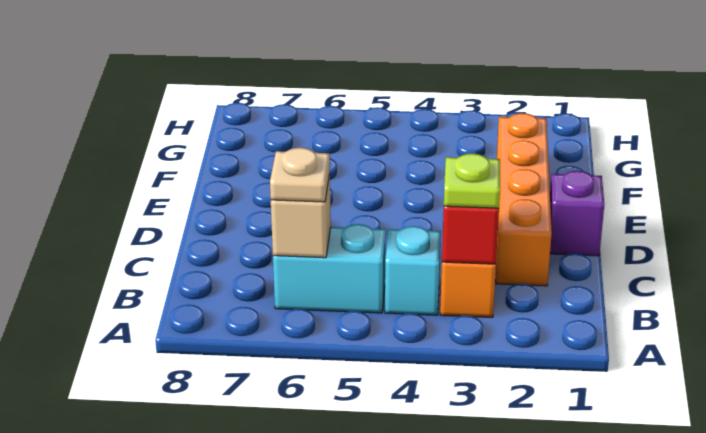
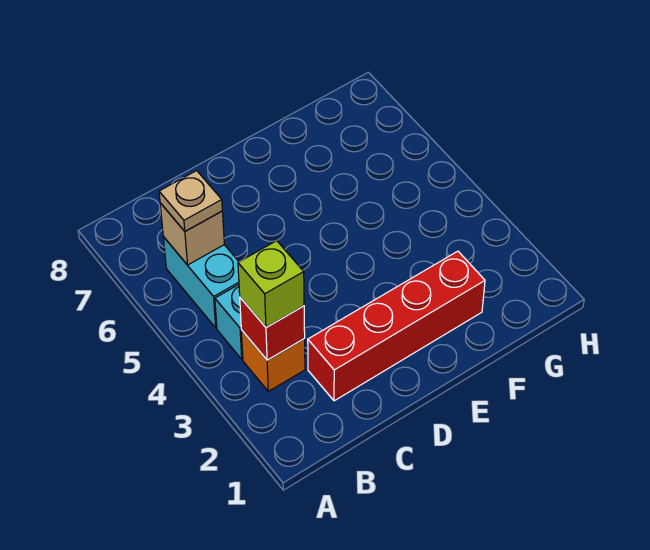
lime 1x1 plate [444,154,500,208] -> lime 1x1 brick [238,241,304,327]
orange 1x4 brick [496,113,552,286] -> red 1x4 brick [308,251,485,401]
purple 1x1 brick [550,171,604,256] -> none

